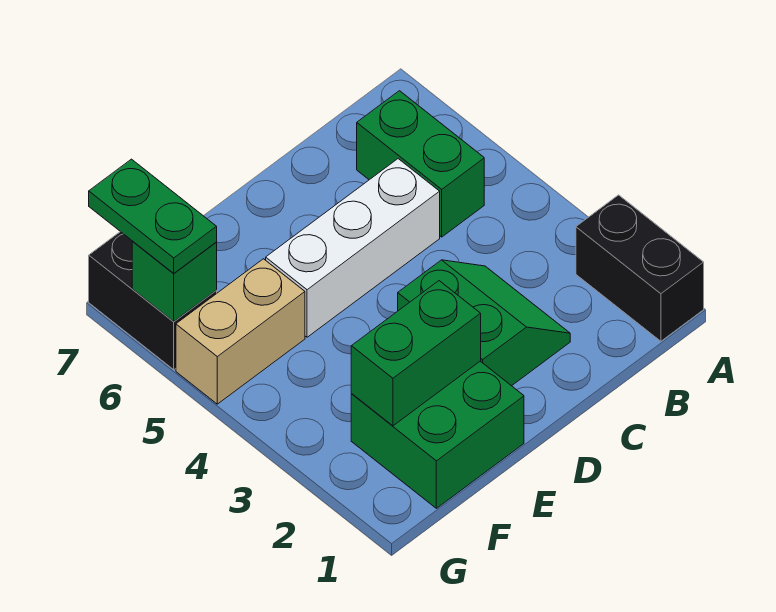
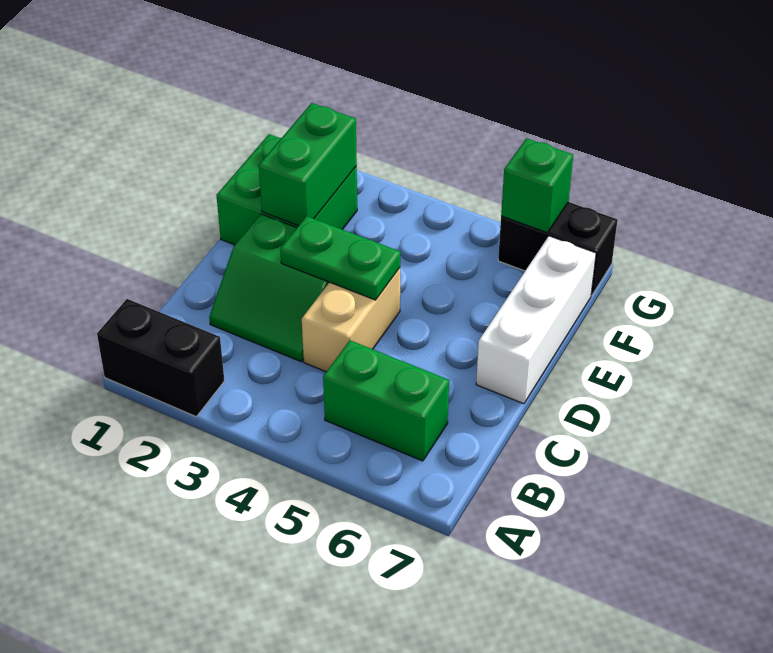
white 1x3 brick [266,159,440,337] -> white 1x3 brick moved to [476,236,596,404]
tan 1x2 brick [176,259,305,404] -> tan 1x2 brick moved to [302,268,400,372]
green 1x2 plate [89,159,217,273] -> green 1x2 plate moved to [280,216,401,300]

